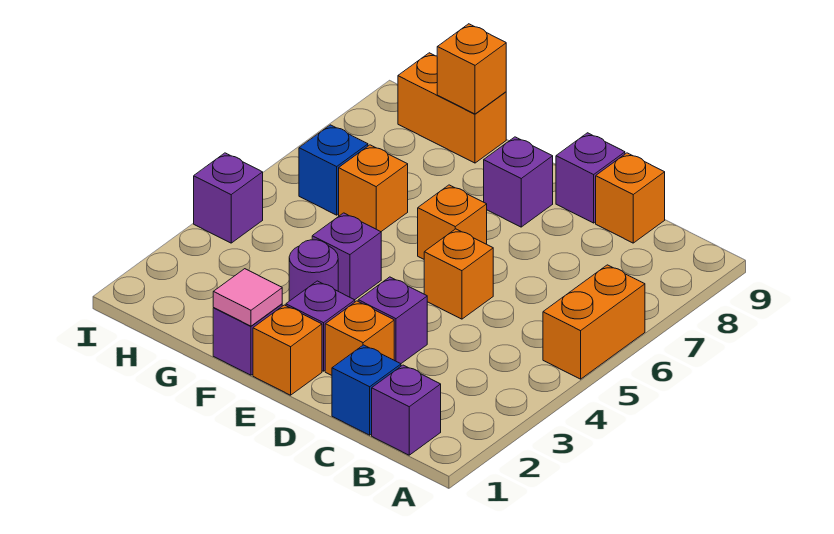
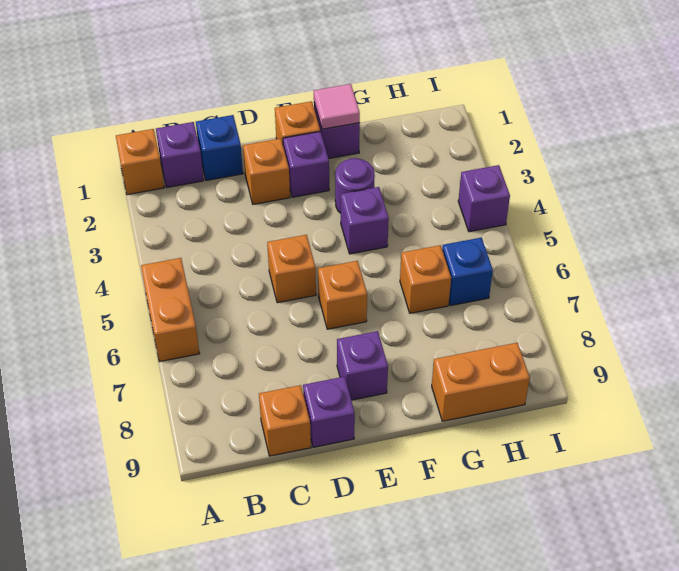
purple 1x1 brick [358,277,427,364] -> none
orange 1x1 brick [437,24,506,114] -> orange 1x1 brick moved to [116,129,164,195]

